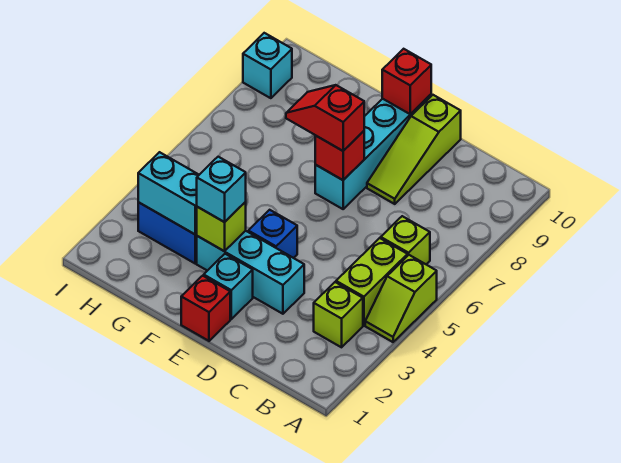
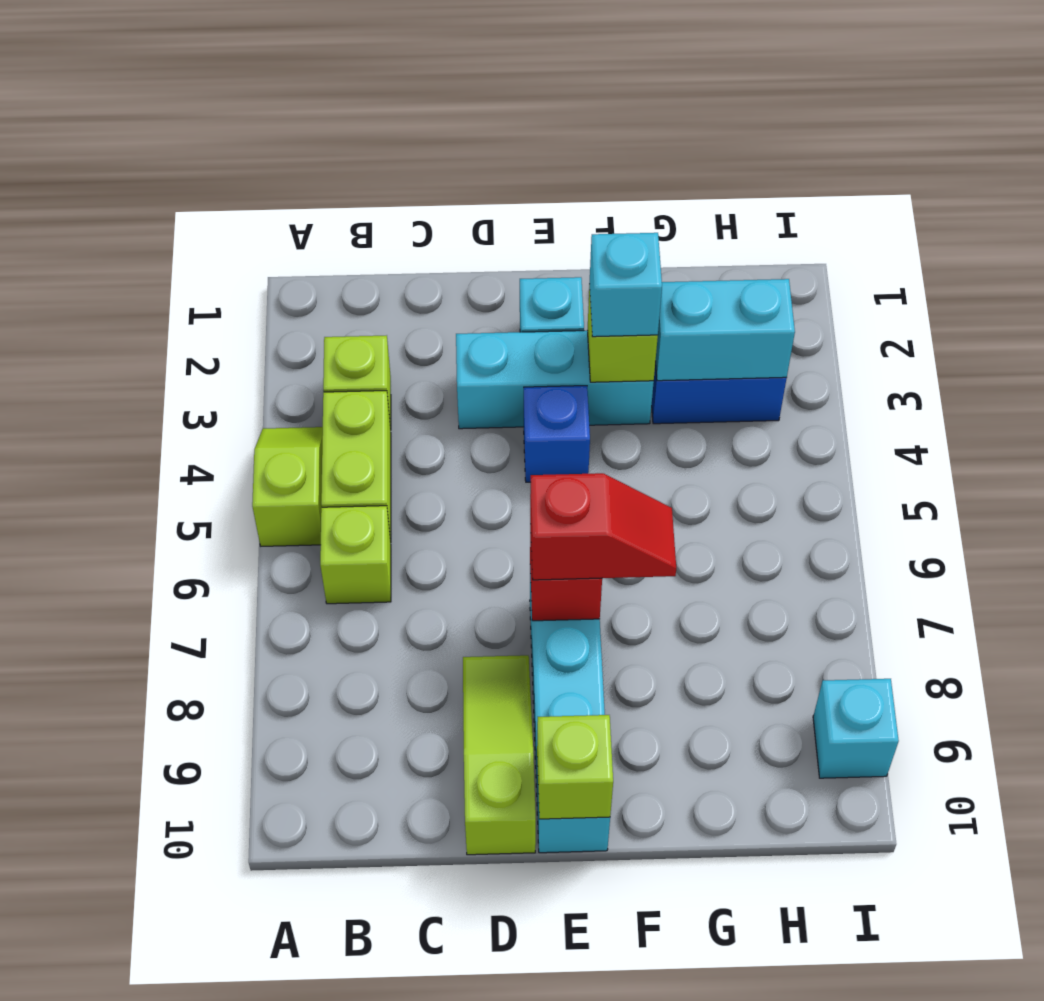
red 1x1 brick [181,276,230,341] -> none
red 1x1 brick [382,49,431,114] -> lime 1x1 brick [537,715,613,819]

